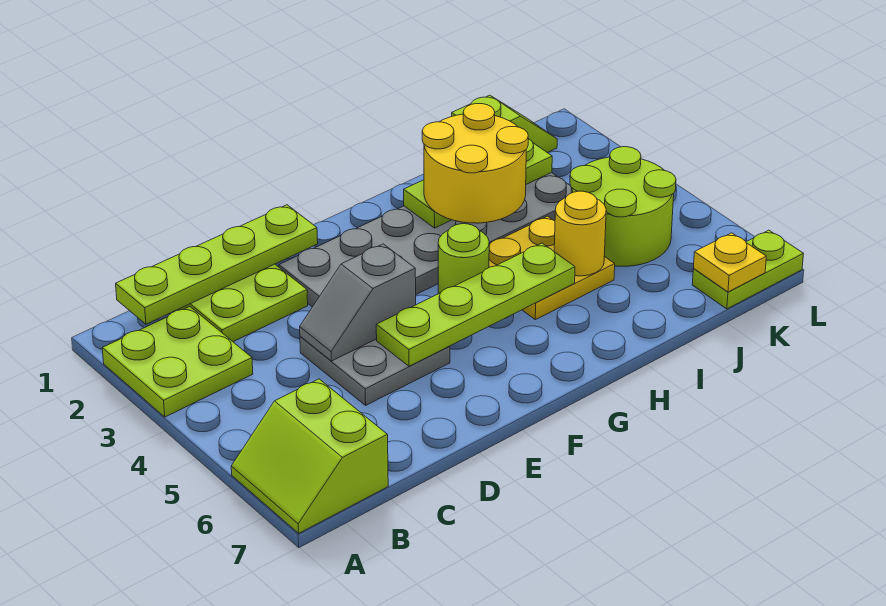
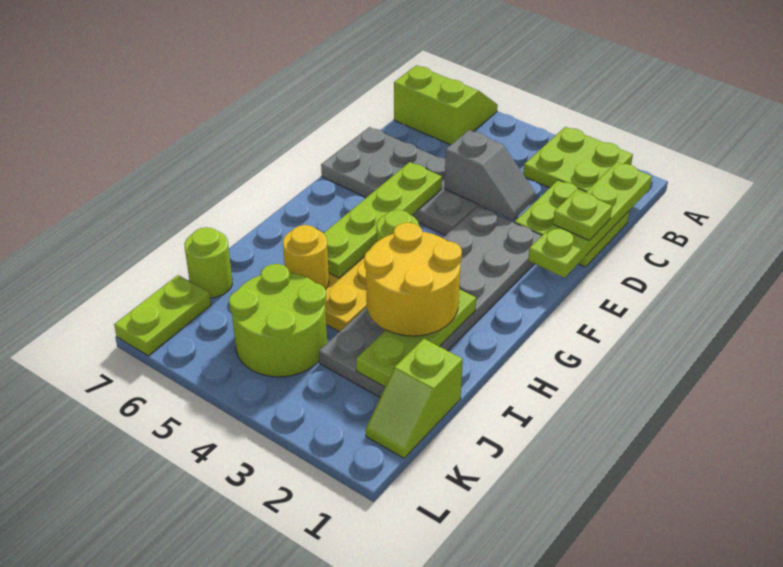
none -> lime 1x1 plate [553,190,612,240]
grey 2x2 plate [300,336,450,405] -> grey 2x4 plate [321,127,486,235]
grey 1x2 slope [300,244,416,361] -> grey 1x2 slope turned to [444,130,535,220]
none -> lime 1x1 round brick [184,227,232,298]
yellow 1x1 plate [694,233,766,292] -> none

